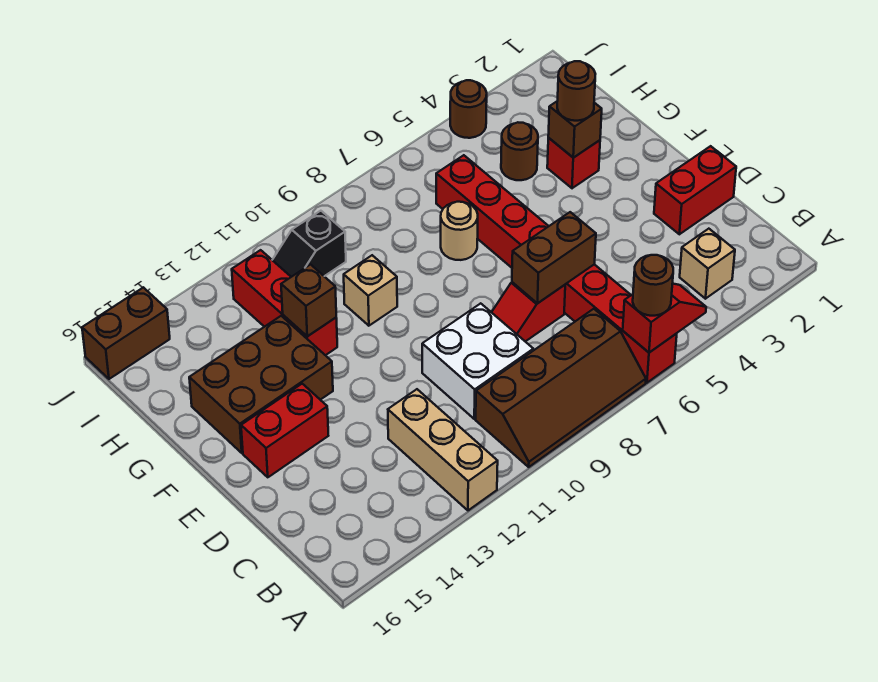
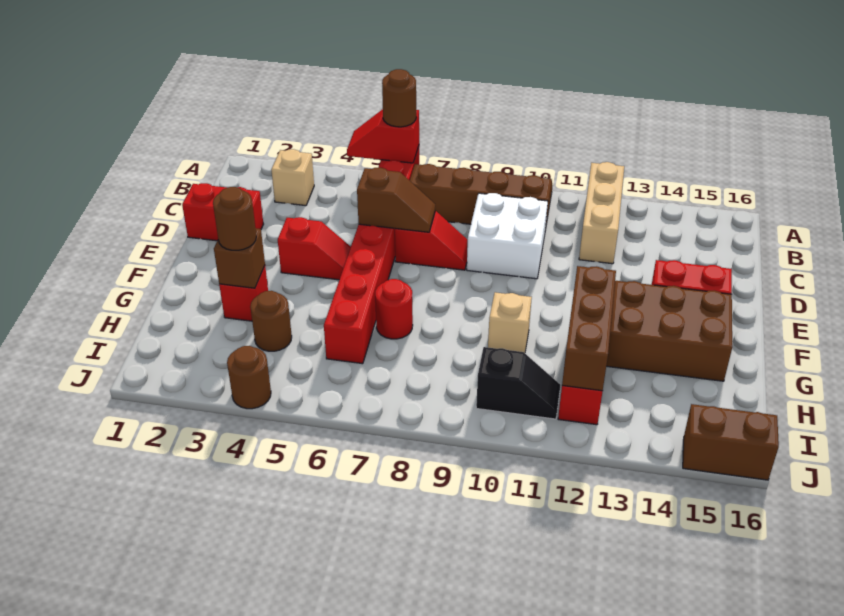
brown 1x2 brick [512,212,596,303] -> brown 1x2 slope [357,168,435,232]
none -> red 1x2 slope [278,217,351,280]
tan 1x1 round brick [441,202,478,260] -> red 1x1 round brick [375,279,413,339]
brown 1x1 brick [281,265,336,336] -> brown 1x3 brick [562,266,616,391]

